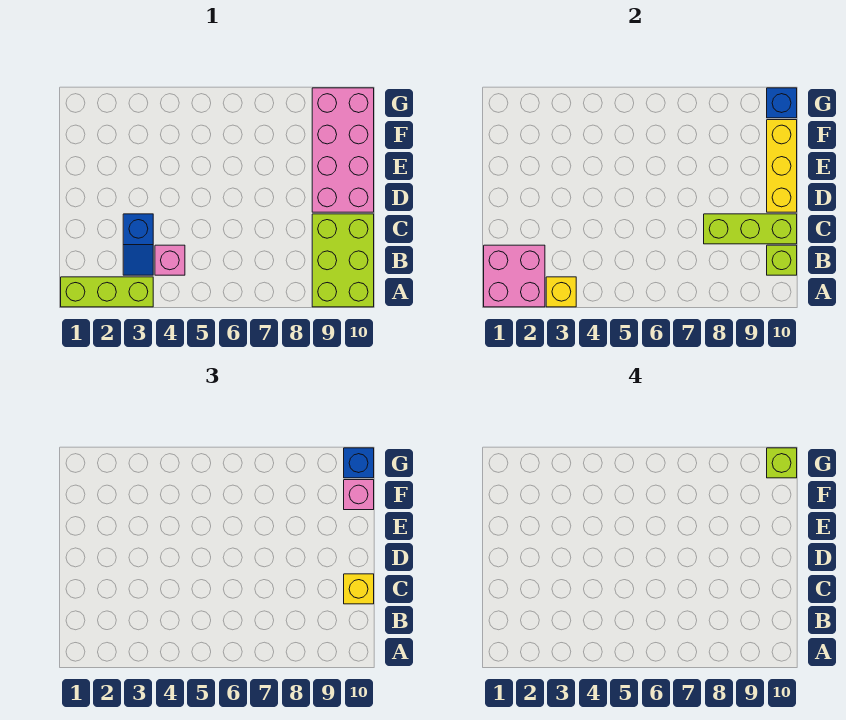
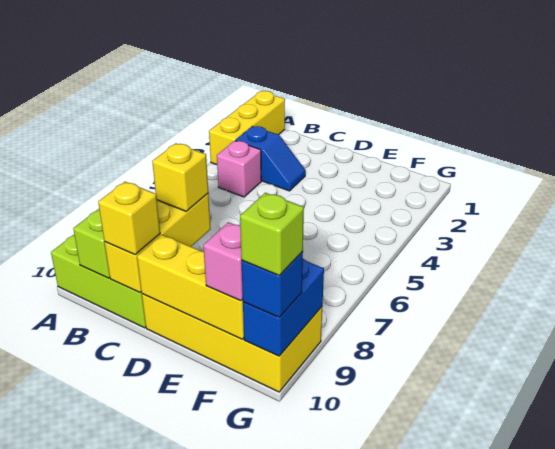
lime 1x3 brick [61,277,153,307] -> yellow 1x3 brick [209,91,285,165]
pink 2x2 brick [484,245,545,307] -> none
yellow 1x1 brick [546,277,576,307] -> yellow 1x1 brick moved to [152,143,208,211]
blue 1x2 slope [123,214,153,275] -> blue 1x2 slope turned to [236,126,306,191]
lime 1x3 brick [704,214,797,244] -> yellow 1x3 brick [105,193,211,293]
pink 2x4 brick [312,88,374,212] -> yellow 2x4 brick [142,294,322,392]
blue 1x1 brick [767,88,797,118] -> blue 1x2 brick [243,259,324,356]

